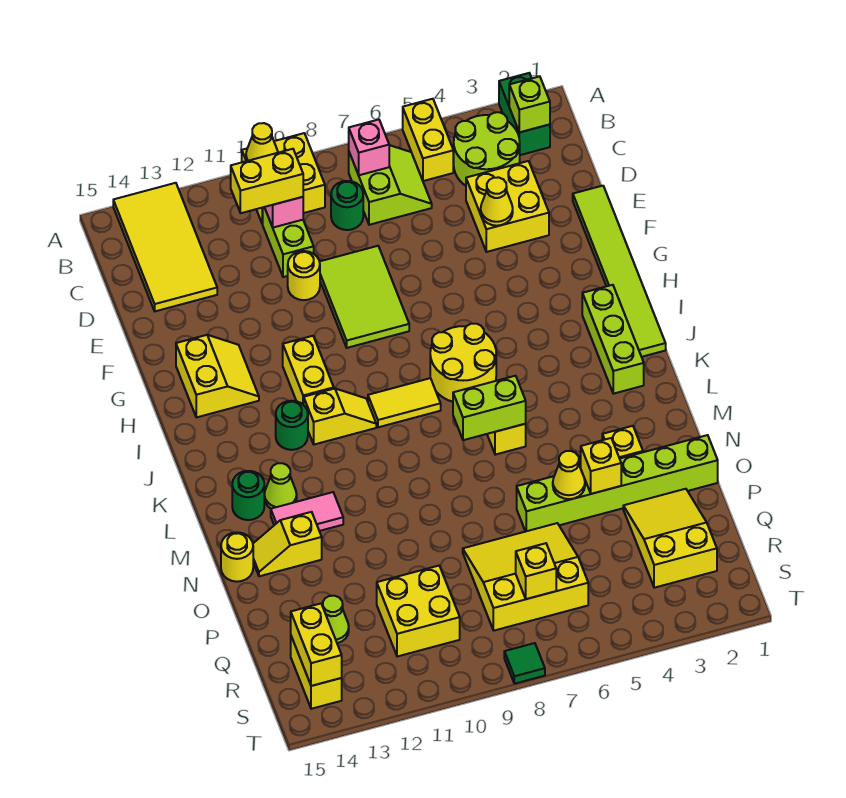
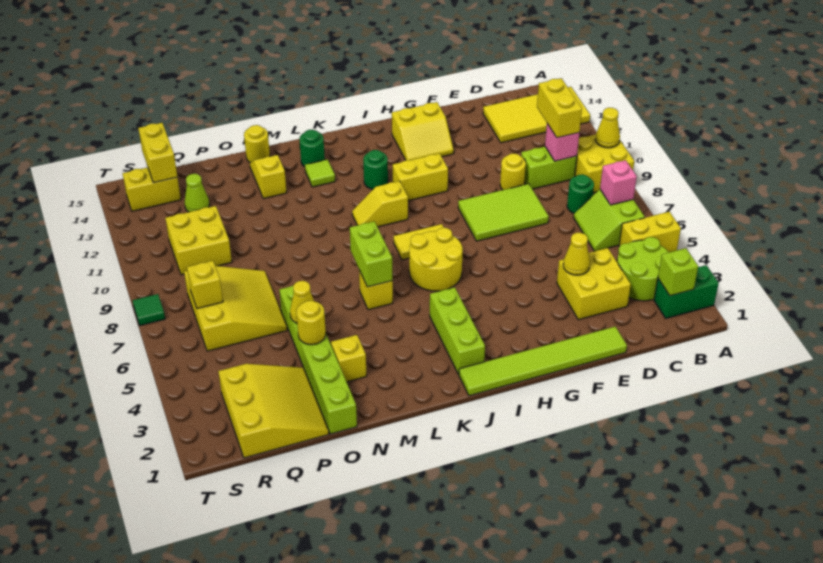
lime 2x2 slope [349,145,432,225] -> lime 2x2 slope turned to [574,190,645,251]
lime 1x3 brick [582,285,644,394] -> lime 1x3 brick turned to [430,287,485,375]
yellow 1x2 tile [368,378,441,427] -> yellow 1x2 tile turned to [394,224,444,260]
yellow 1x2 slope [304,388,376,444] -> yellow 1x2 slope turned to [352,181,408,227]
lime 1x1 cone [264,463,297,509] -> lime 1x1 tile [305,160,335,187]
pink 1x2 tile [271,492,343,531] -> none
yellow 1x1 brick [581,438,621,494] -> yellow 1x1 round brick [296,301,326,345]
yellow 2x3 slope [623,489,717,588] -> yellow 3x3 slope [218,364,329,458]
yellow 1x2 brick [291,604,342,686] -> yellow 1x2 brick turned to [138,123,177,183]

